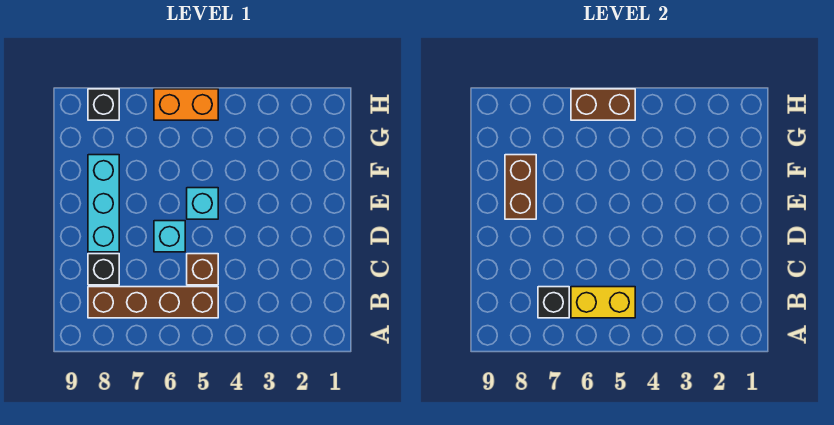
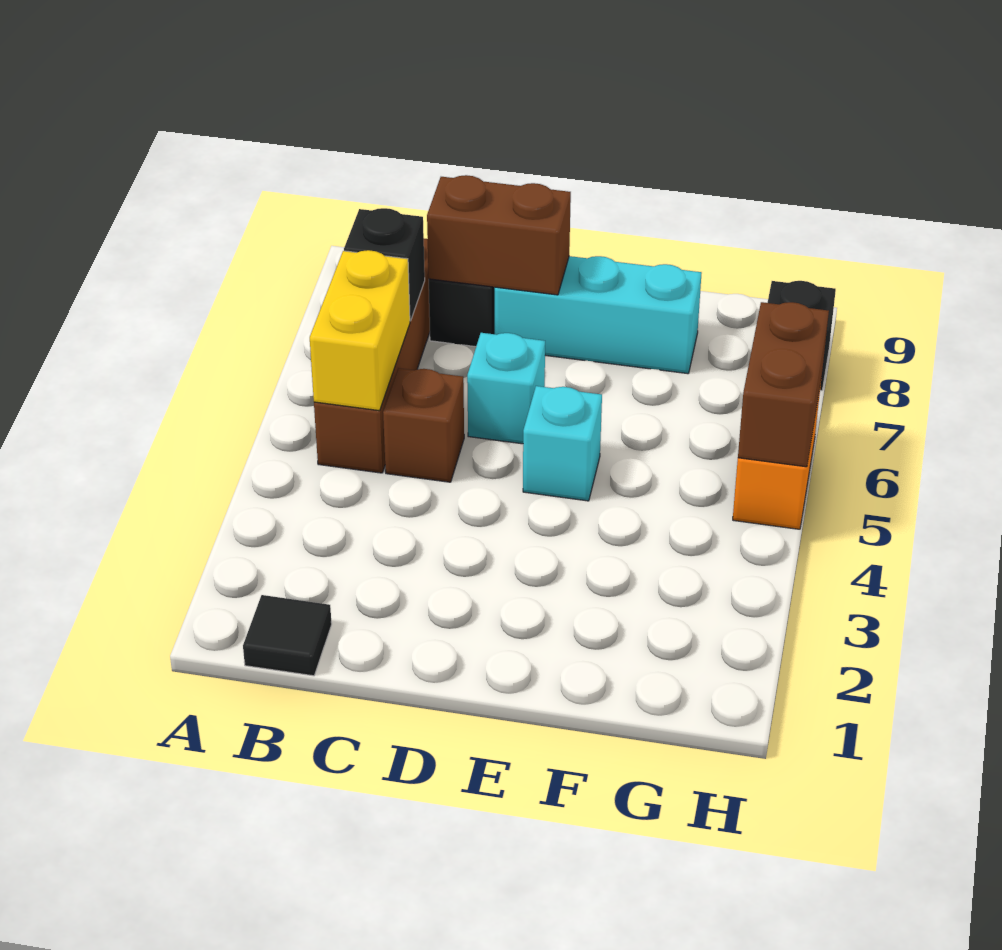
none -> black 1x1 tile [243,595,332,676]
brown 1x2 brick [505,155,536,219] -> brown 1x2 brick moved to [427,175,571,295]

